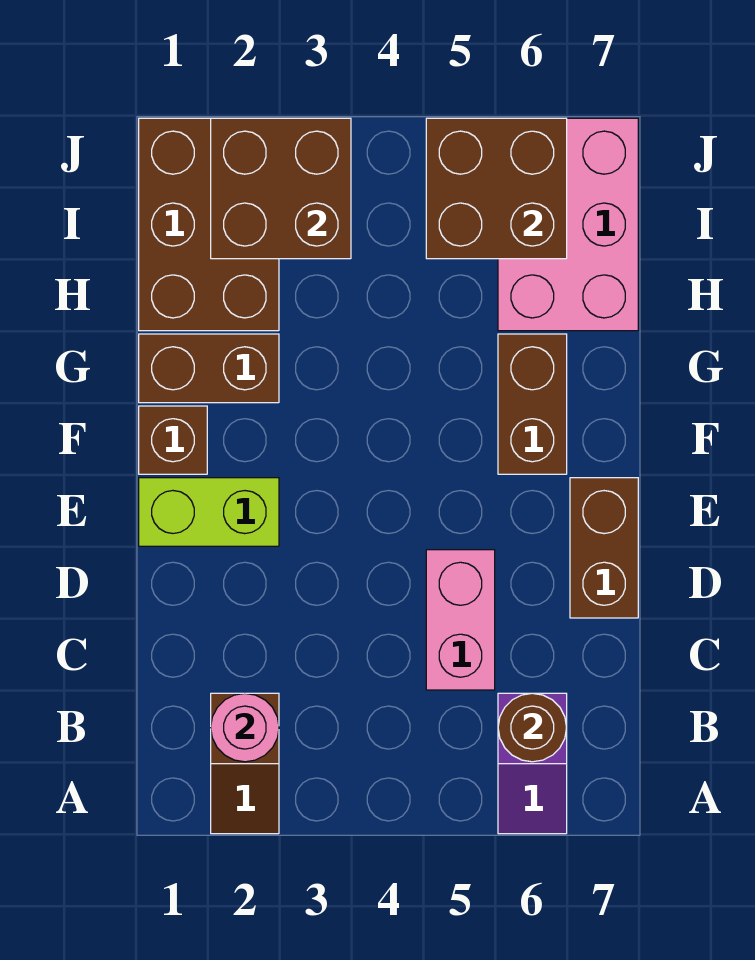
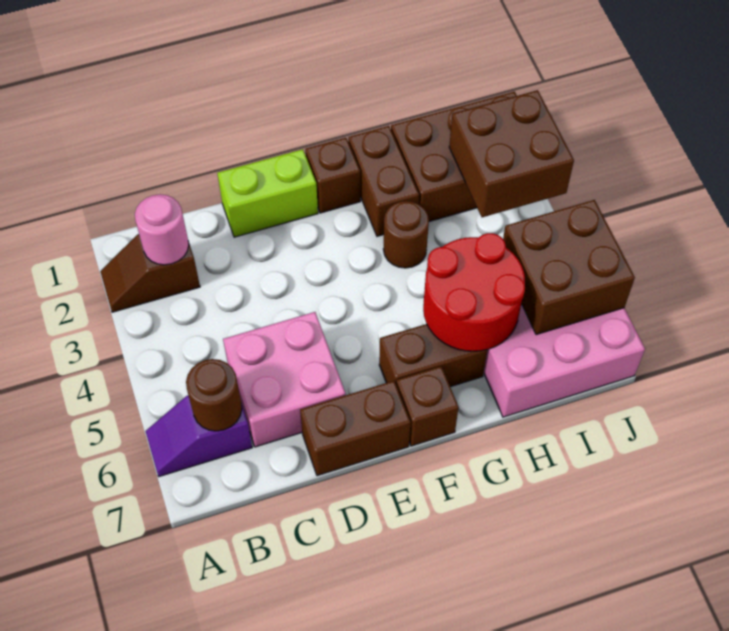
pink 1x2 brick [426,550,495,690] -> pink 2x2 brick [223,312,346,447]
lime 1x2 brick [139,478,279,546] -> lime 1x2 brick turned to [217,149,318,237]
none -> brown 1x1 brick [396,366,459,446]
none -> brown 1x1 round brick [383,201,429,268]
none -> red 2x2 round brick [423,233,525,351]

